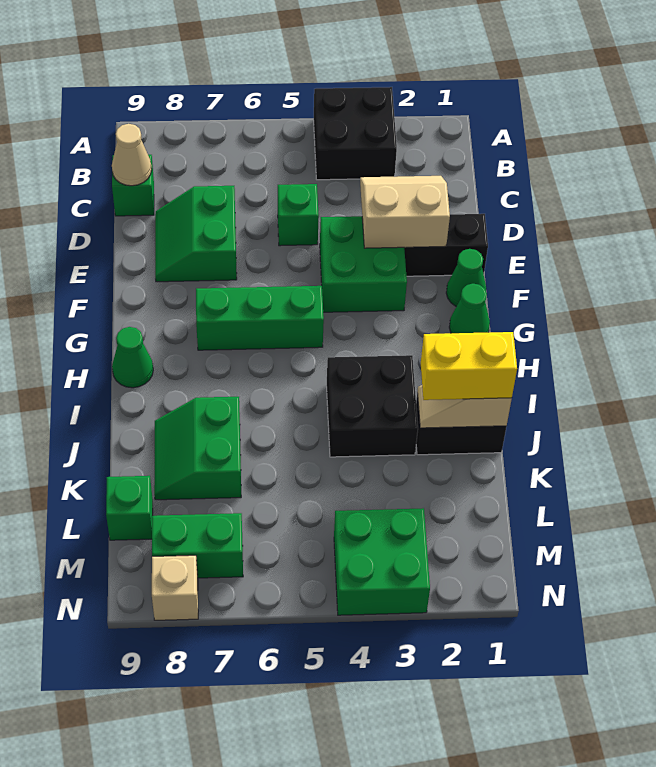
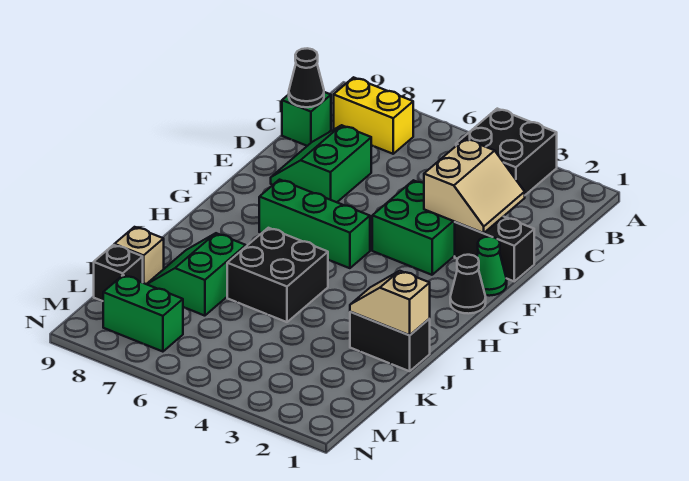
tan 1x1 cone [112,124,152,186] -> black 1x1 cone [289,48,324,107]
tan 2x2 slope [360,176,450,248] -> tan 2x2 slope turned to [424,139,525,233]
green 1x1 brick [278,184,319,246] -> none
green 1x1 cone [449,284,490,333] -> black 1x1 cone [450,255,486,314]
green 1x1 cone [112,327,153,388] -> none
black 2x2 brick [327,355,418,457] -> black 2x2 brick moved to [227,228,328,322]
yellow 1x2 brick [421,332,517,400] -> yellow 1x2 brick moved to [334,77,413,154]
green 1x1 brick [106,476,153,540] -> black 1x1 brick [94,245,143,301]
green 2x2 brick [334,508,430,615] -> none
tan 1x1 brick [152,555,198,620] -> tan 1x1 brick moved to [114,227,164,284]

